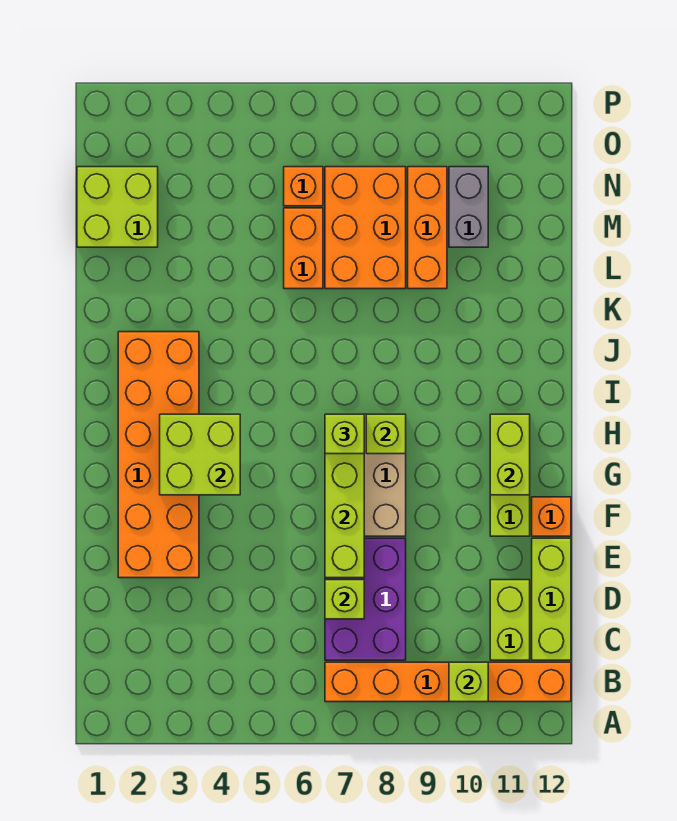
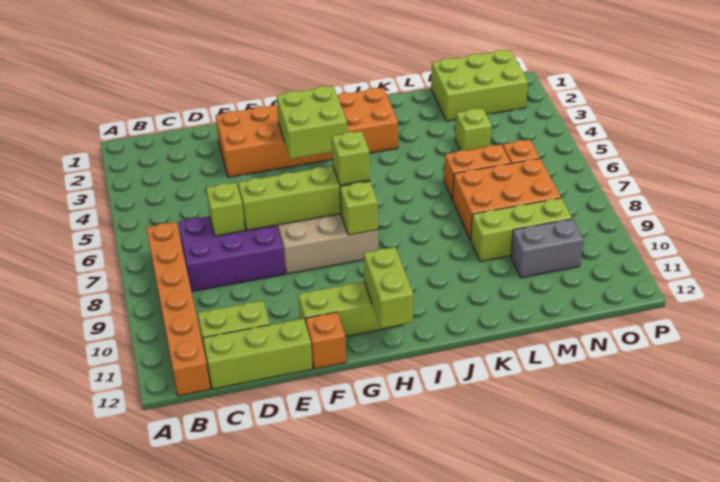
lime 1x1 brick [449,662,488,702] -> lime 1x1 brick moved to [455,108,492,150]
lime 1x2 brick [490,414,530,495] -> lime 1x2 brick turned to [364,247,413,328]
orange 1x3 brick [408,167,447,289] -> lime 1x3 brick [471,198,572,261]
lime 2x2 brick [77,167,158,247] -> lime 2x3 brick [431,50,528,121]

